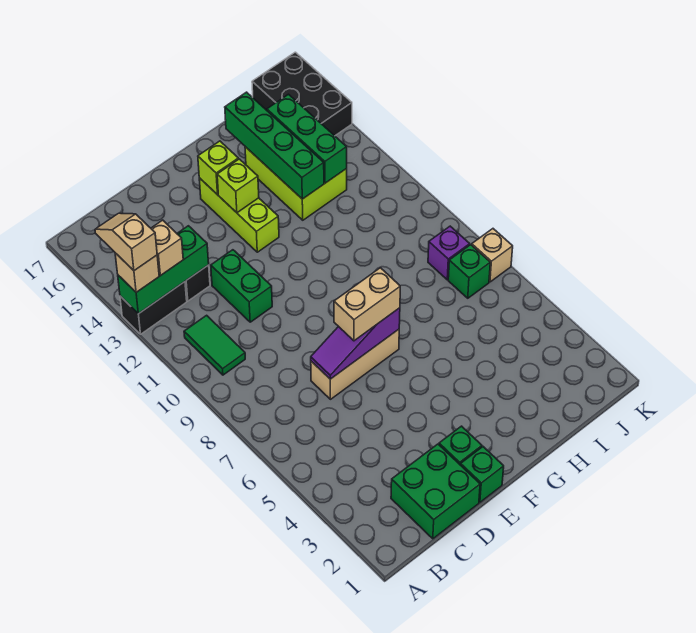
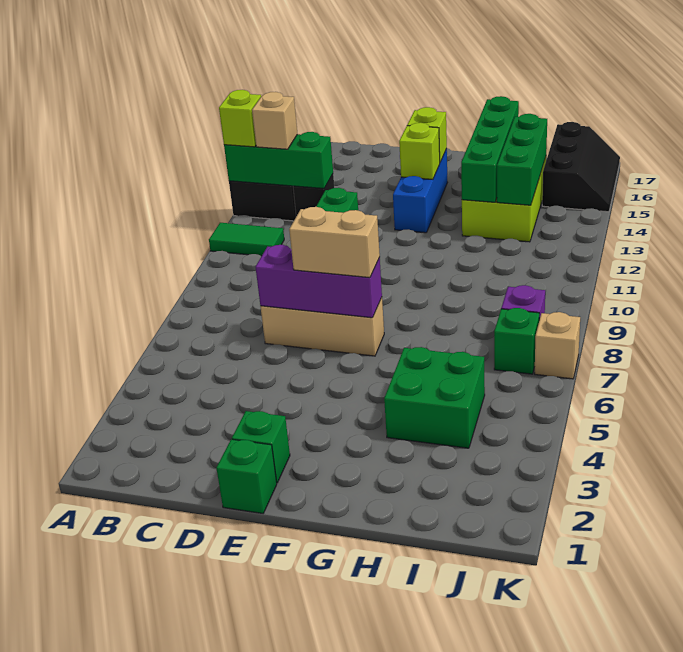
tan 1x1 brick [115,253,159,292] -> lime 1x1 brick [219,90,261,147]
tan 1x2 slope [95,213,157,271] -> none
green 1x2 tile [184,315,245,375] -> green 1x2 tile turned to [209,223,284,256]
green 2x2 brick [391,444,480,539] -> green 2x2 brick moved to [384,347,485,448]
purple 1x3 slope [311,308,400,379] -> purple 1x3 brick [256,245,382,318]
lime 1x3 brick [199,178,279,252] -> blue 1x3 brick [393,149,447,233]
black 2x3 brick [252,52,352,136] -> black 2x3 slope [542,122,620,212]

